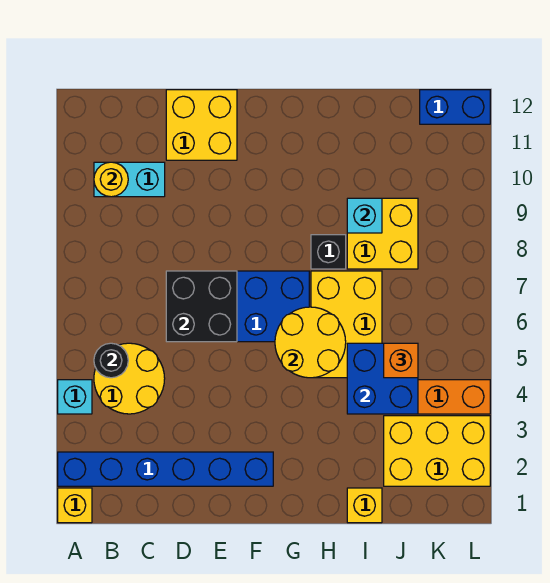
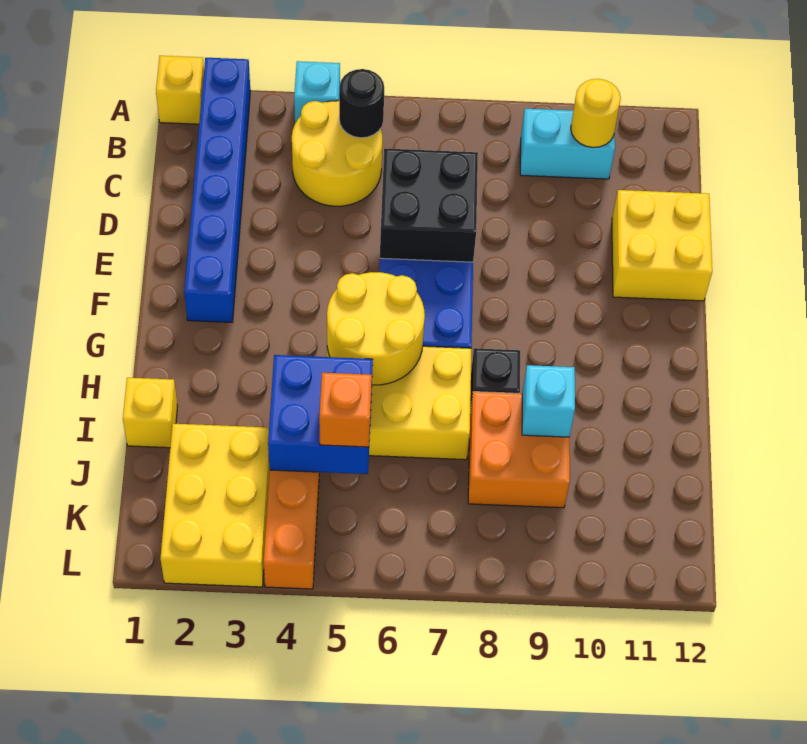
cyan 1x2 brick [94,162,165,197] -> cyan 1x2 brick turned to [520,109,615,179]
yellow 2x2 brick [347,198,418,269] -> orange 2x2 brick [468,392,570,508]
blue 1x2 brick [420,90,490,124] -> none

